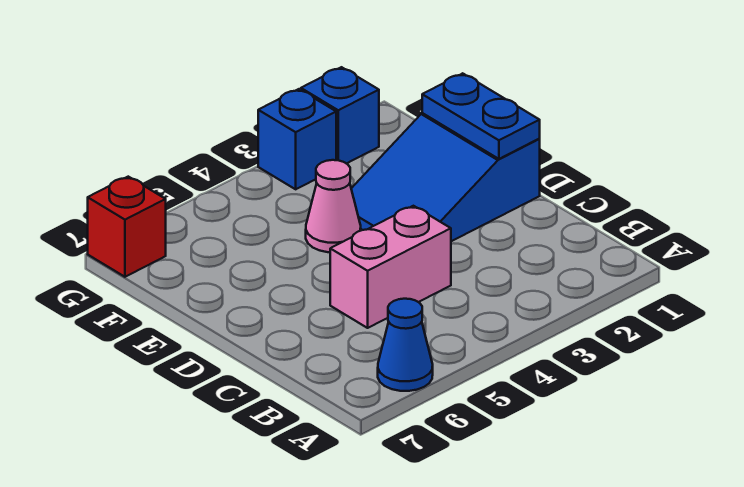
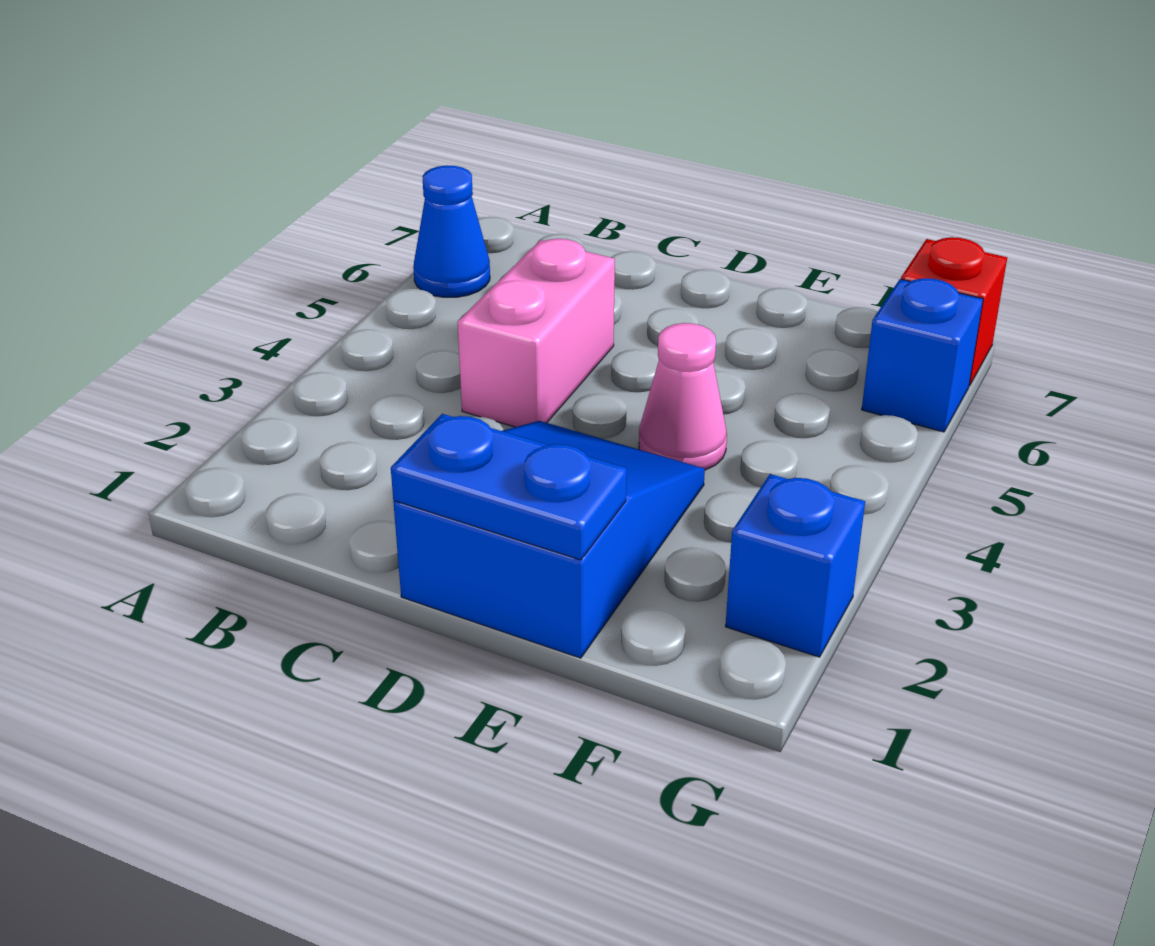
blue 1x1 brick [258,89,336,189] -> blue 1x1 brick moved to [862,278,983,432]

